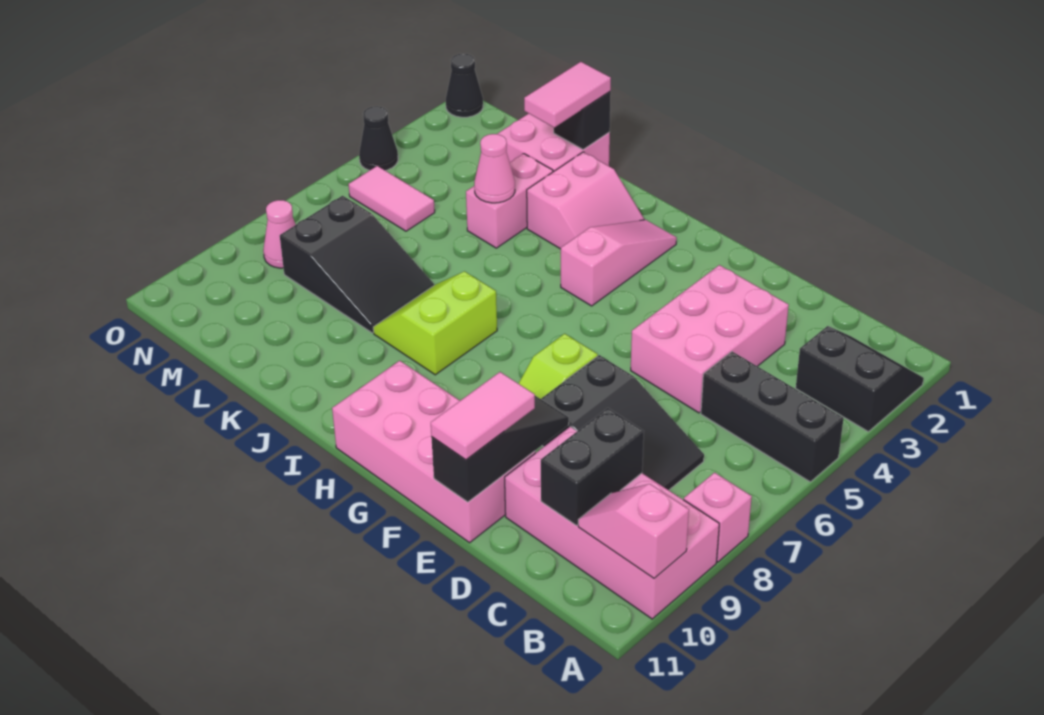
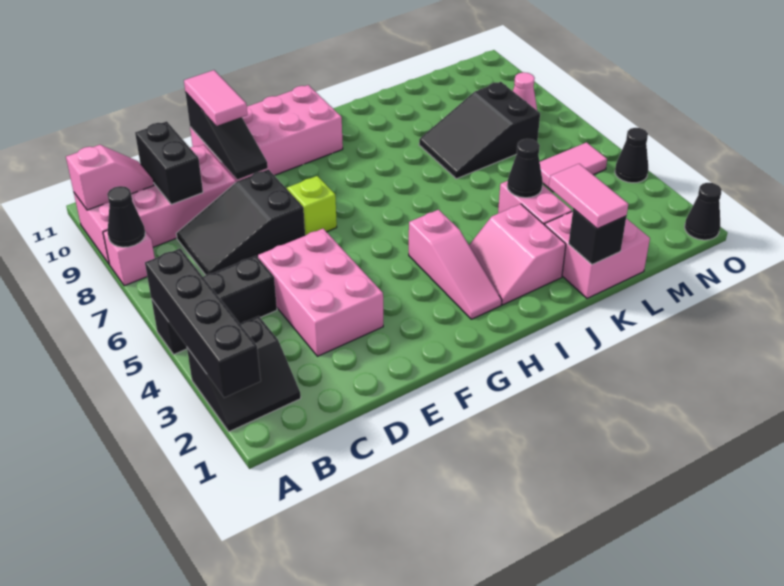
none -> black 1x4 brick [145,248,261,398]
none -> black 1x1 cone [107,186,145,247]
lime 2x2 slope [373,271,497,375] -> none
pink 1x1 cone [474,134,515,203] -> black 1x1 cone [507,139,543,198]

